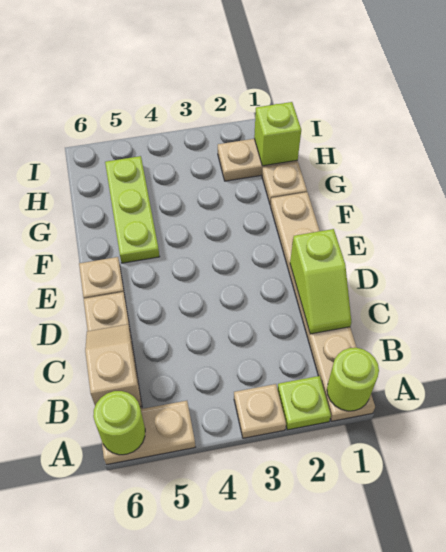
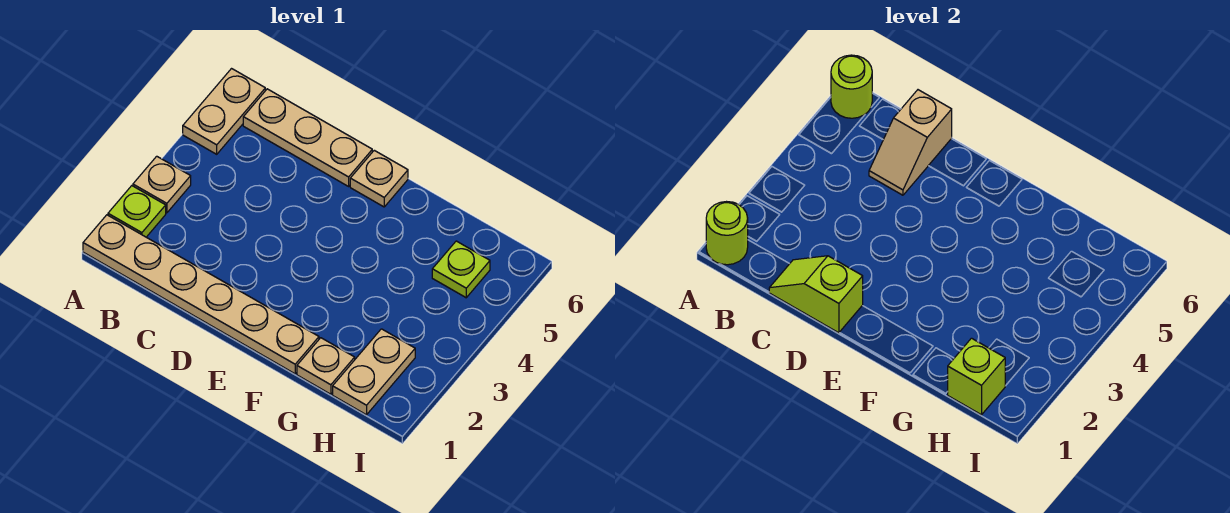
tan 1x2 slope [85,324,142,407] -> tan 1x2 slope turned to [869,90,952,195]
lime 1x3 plate [105,156,160,263] -> lime 1x1 plate [432,241,490,298]

